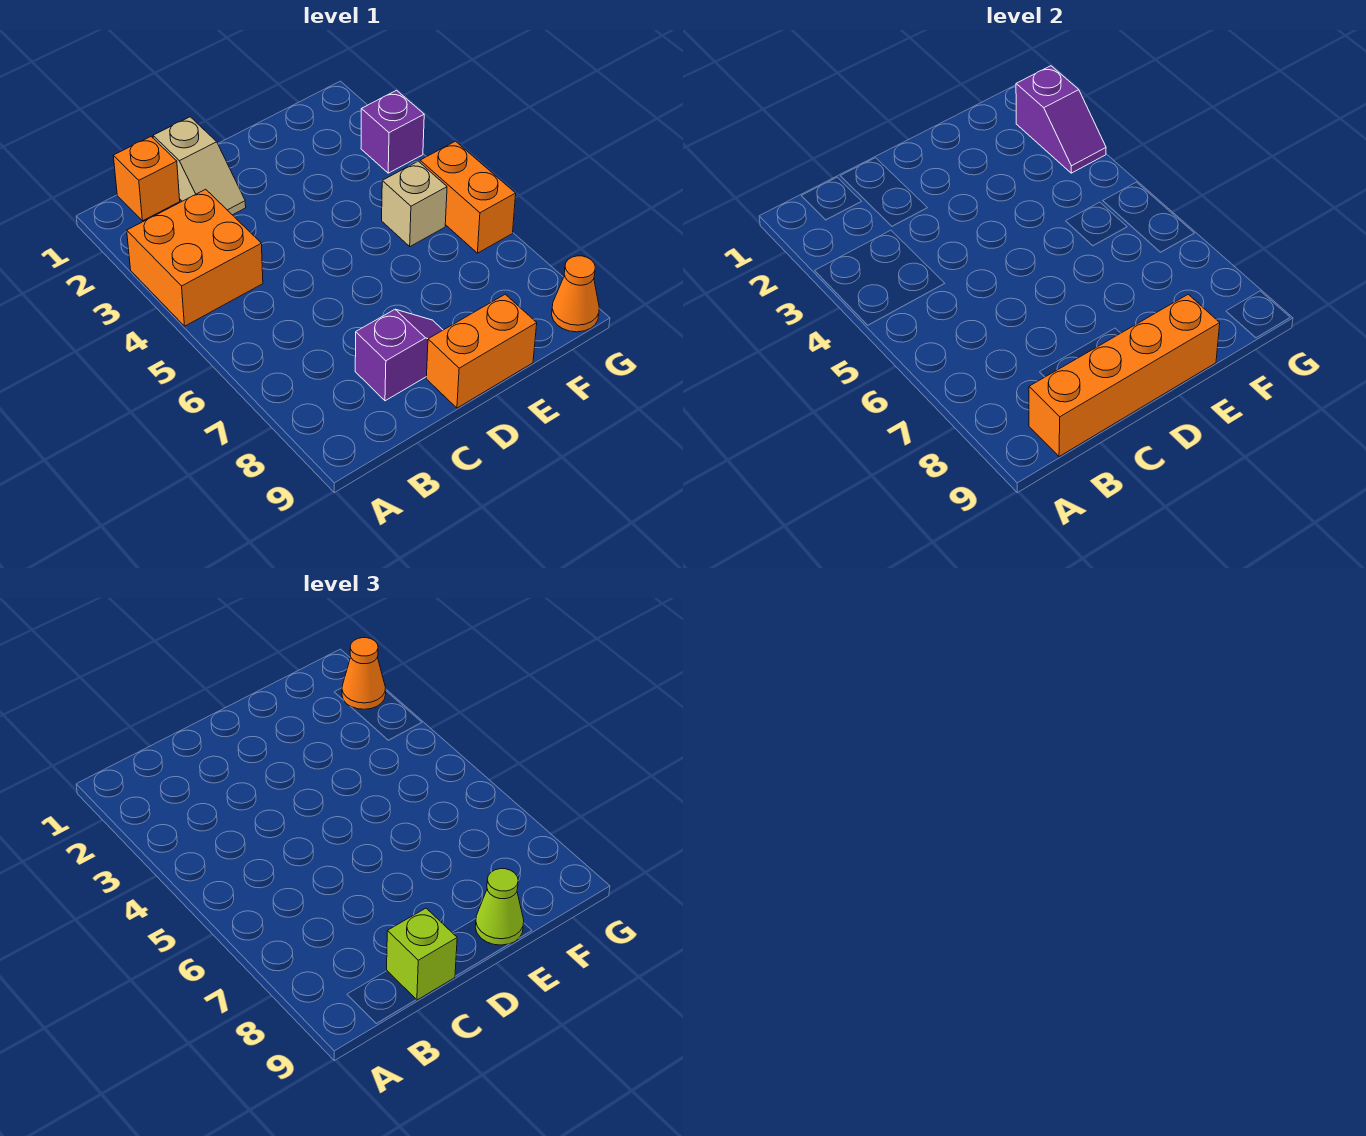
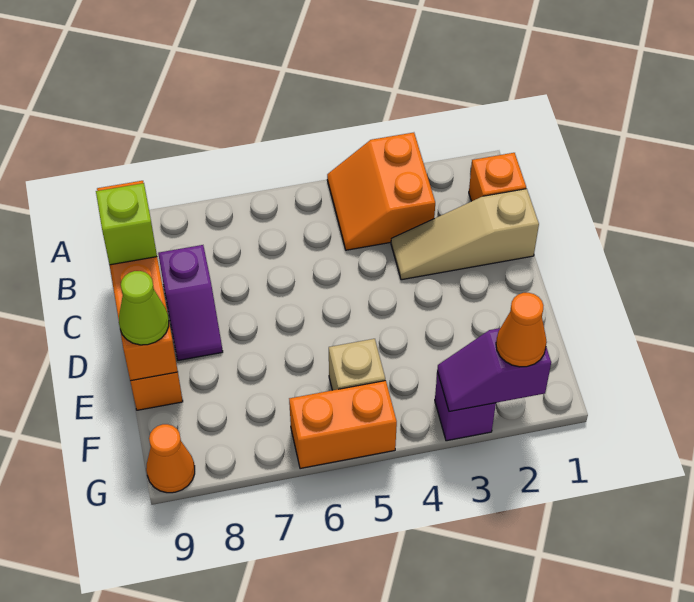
orange 2x2 brick [127,189,263,326] -> orange 2x2 slope [327,133,435,250]
tan 1x2 slope [153,117,246,215] -> tan 1x3 slope [391,189,539,280]

